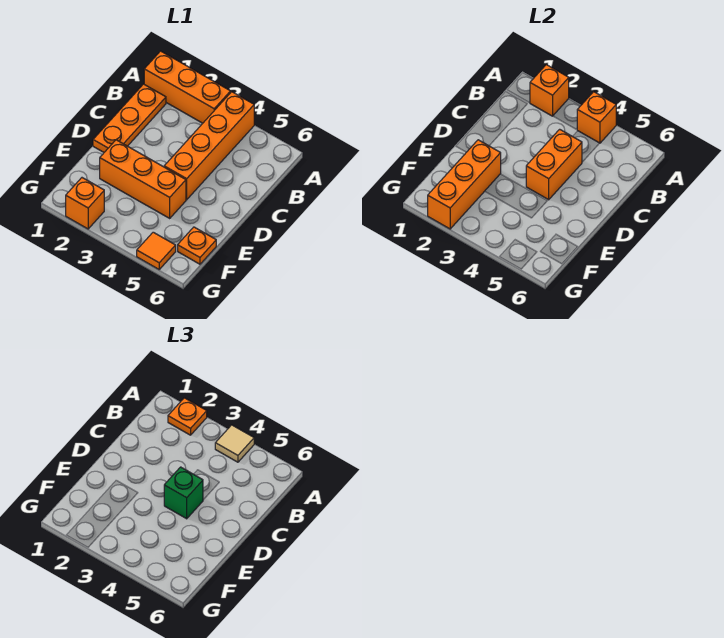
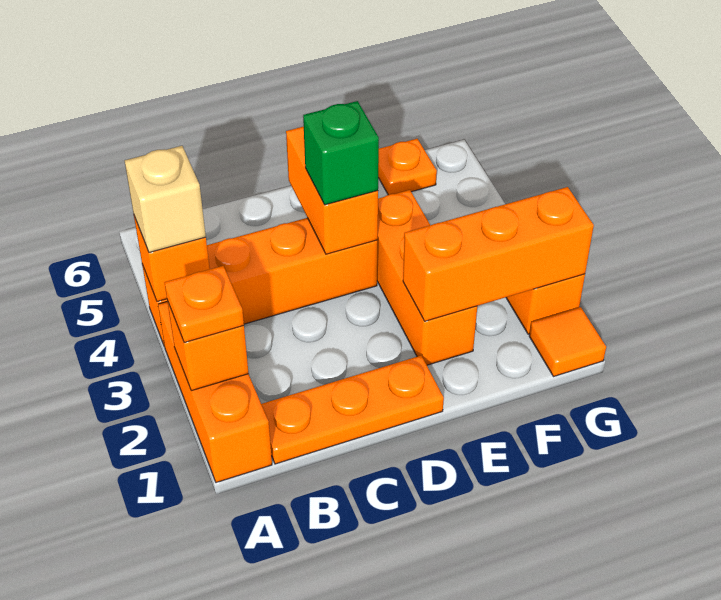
tan 1x1 tile [215,425,254,462] -> tan 1x1 brick [125,146,206,252]
orange 1x2 brick [526,129,582,200] -> orange 1x2 brick turned to [286,127,378,254]
orange 1x1 tile [137,232,176,269] -> orange 1x1 tile moved to [529,307,606,376]

